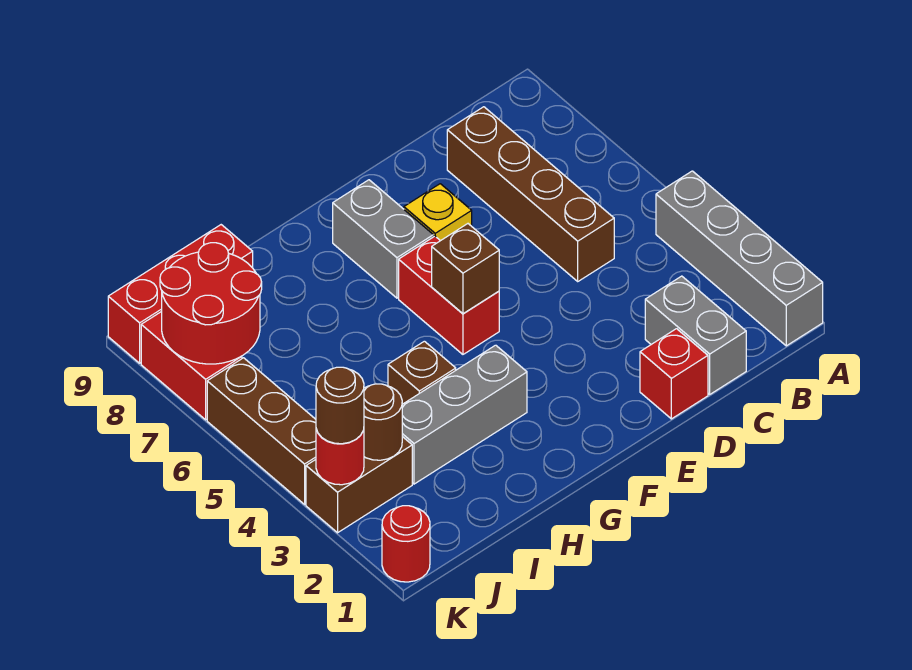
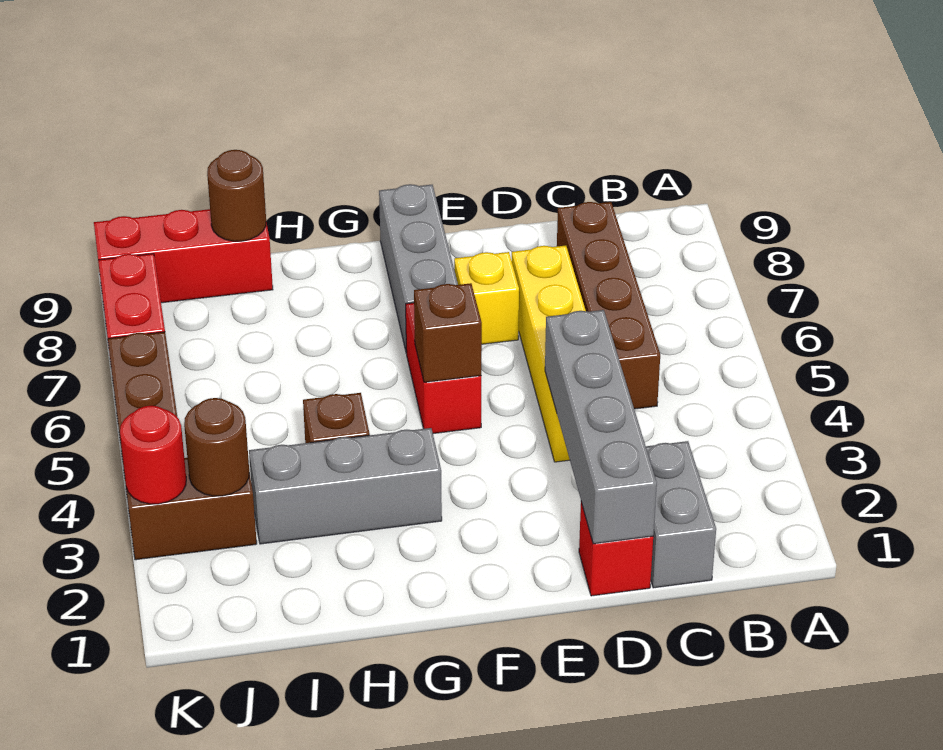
grey 1x4 brick [656,171,823,346] -> grey 1x4 brick moved to [545,310,657,544]
none -> yellow 1x4 brick [512,246,586,462]
grey 1x2 brick [333,180,433,298] -> grey 1x3 brick [379,184,458,353]
red 2x2 round brick [160,243,262,364] -> none
red 1x1 round brick [382,506,430,582] -> none
brown 1x1 round brick [316,367,364,444] -> brown 1x1 round brick moved to [207,150,266,241]

